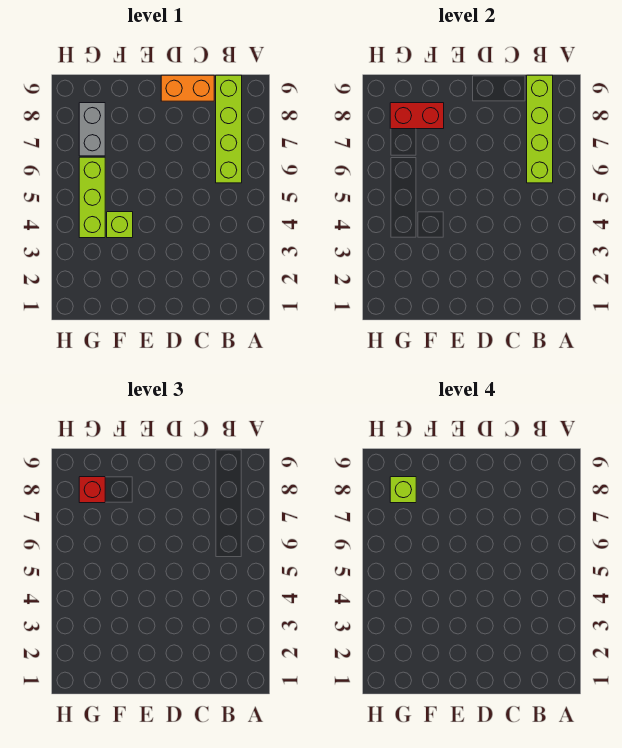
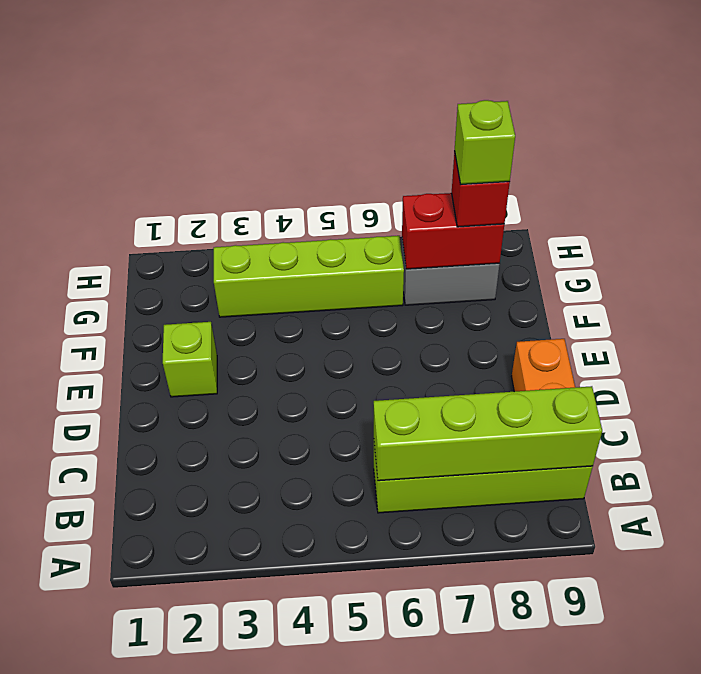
lime 1x1 brick [107,212,133,238] -> lime 1x1 brick moved to [163,322,217,397]
red 1x2 brick [390,103,444,129] -> red 1x2 brick turned to [402,193,504,269]
lime 1x3 brick [79,157,105,238] -> lime 1x4 brick [214,236,404,317]

